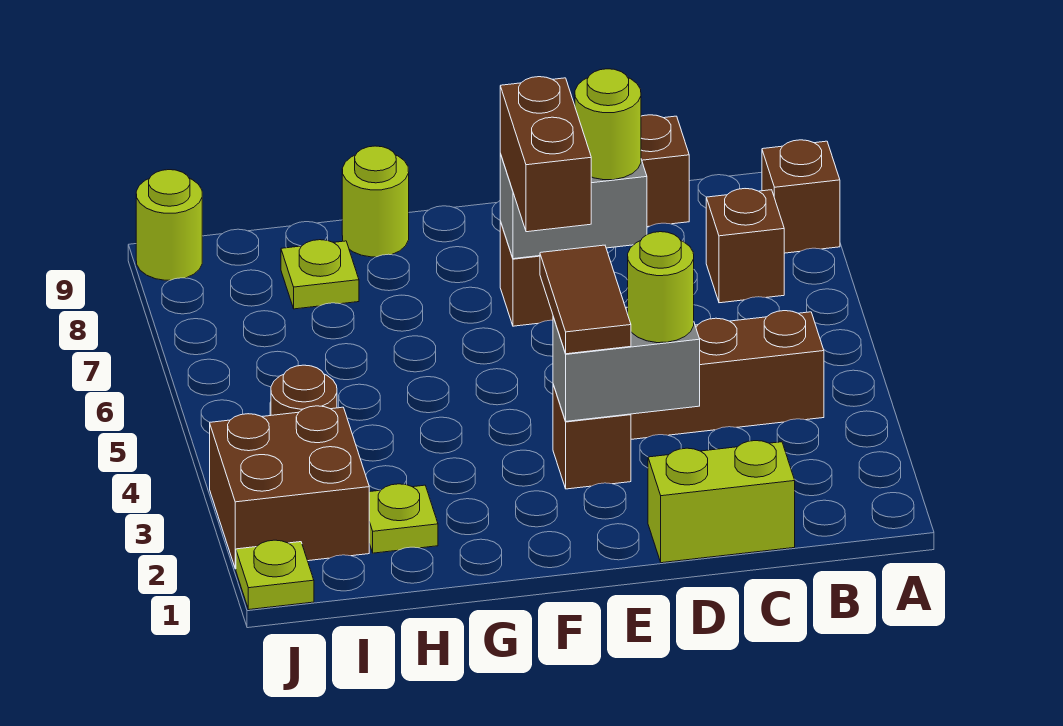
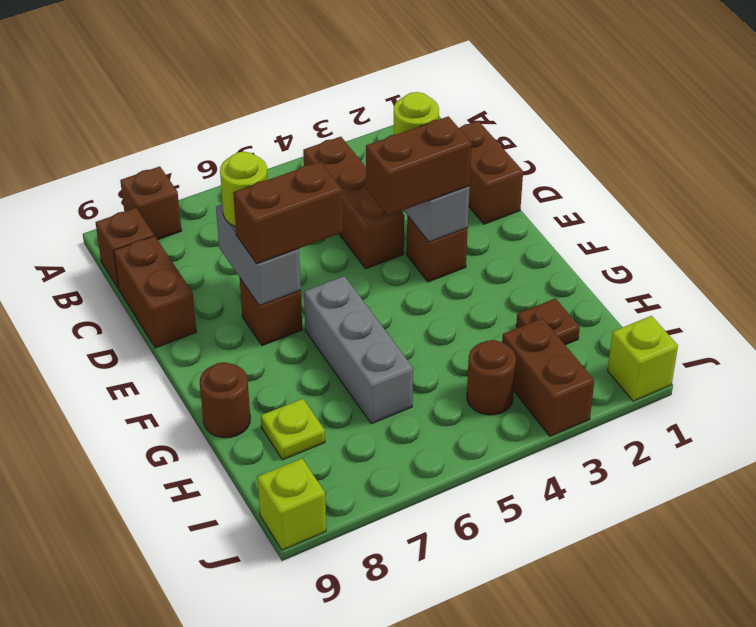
brown 1x1 brick [706,189,784,303] -> brown 1x1 brick moved to [96,208,154,288]
lime 1x2 brick [648,441,795,563] -> brown 1x2 brick [459,121,523,224]
brown 1x2 tile [540,245,631,354] -> brown 1x2 brick [366,116,472,216]
none -> grey 1x3 brick [304,276,413,424]
lime 1x1 round brick [342,146,409,257] -> brown 1x1 round brick [200,362,250,438]
lime 1x1 plate [369,484,438,553] -> brown 1x1 plate [516,299,580,345]
brown 2x2 brick [210,406,369,569] -> brown 1x2 brick [502,318,594,436]
lime 1x1 plate [236,540,314,609] -> lime 1x1 brick [608,316,678,401]
lime 1x1 round brick [136,170,202,280] -> lime 1x1 brick [257,459,326,550]

